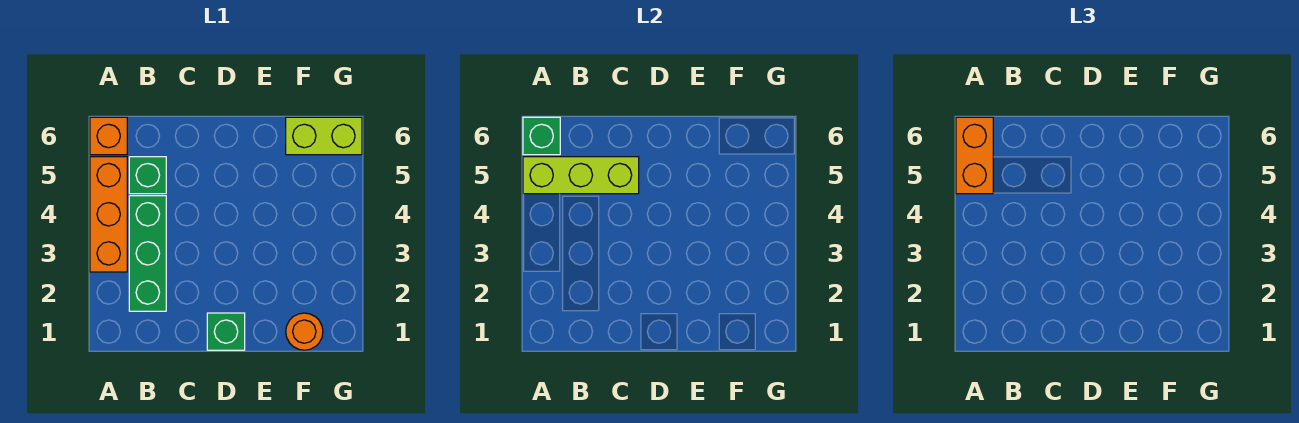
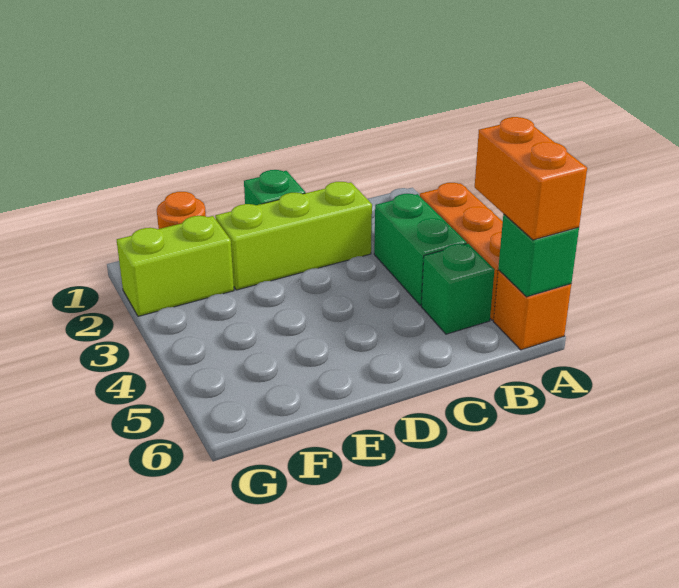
lime 1x3 brick [523,157,639,194] -> lime 1x3 brick moved to [215,182,372,290]
green 1x3 brick [129,196,166,311] -> green 1x2 brick [374,194,467,305]
lime 1x2 brick [286,117,362,155] -> lime 1x2 brick moved to [117,216,234,316]

